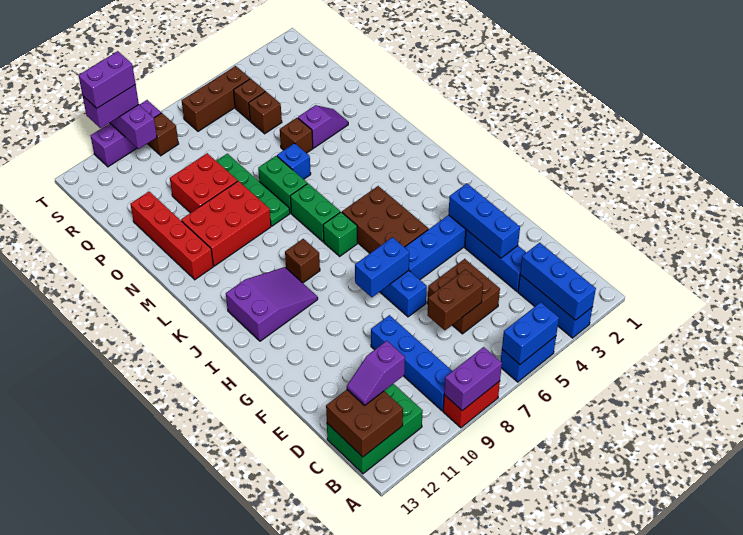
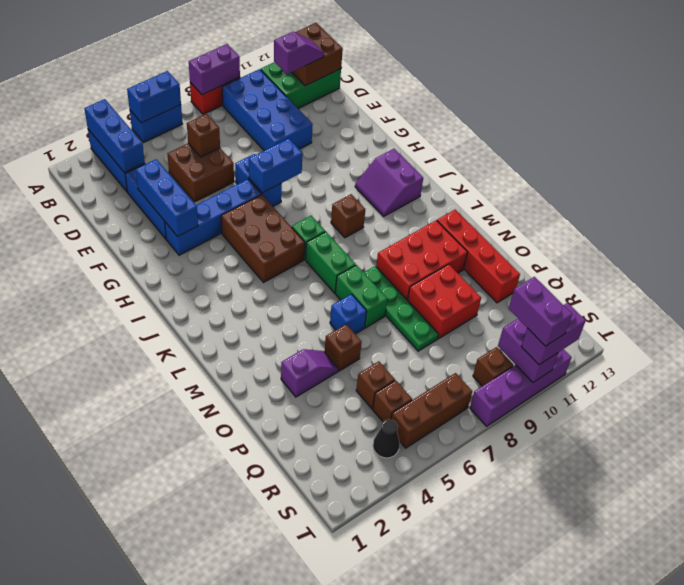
blue 1x4 brick [371,315,452,411] -> blue 2x4 brick [222,69,313,151]
brown 1x2 brick [428,269,483,330] -> brown 1x1 brick [187,114,220,157]
purple 2x3 slope [226,267,318,341] -> purple 2x2 slope [355,149,423,216]
purple 1x2 slope [298,105,348,148] -> purple 1x2 slope turned to [281,349,339,397]
none -> black 1x1 cone [373,419,400,458]
purple 1x3 brick [91,100,161,167] -> purple 1x4 brick [470,349,572,426]
purple 1x2 brick [79,51,136,108] -> purple 1x2 brick turned to [509,277,572,346]

